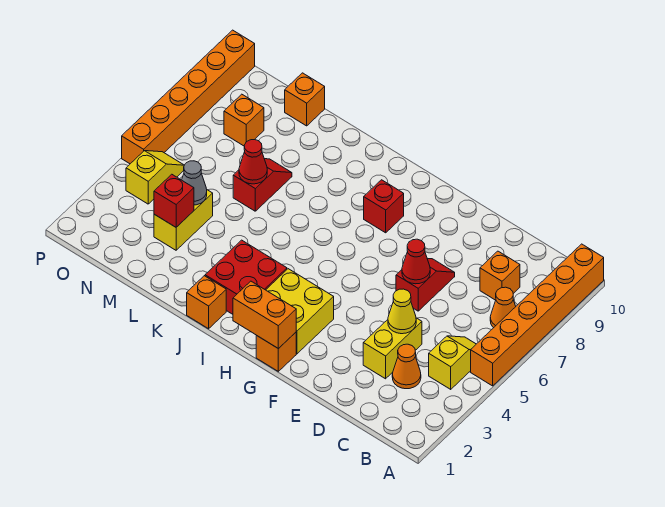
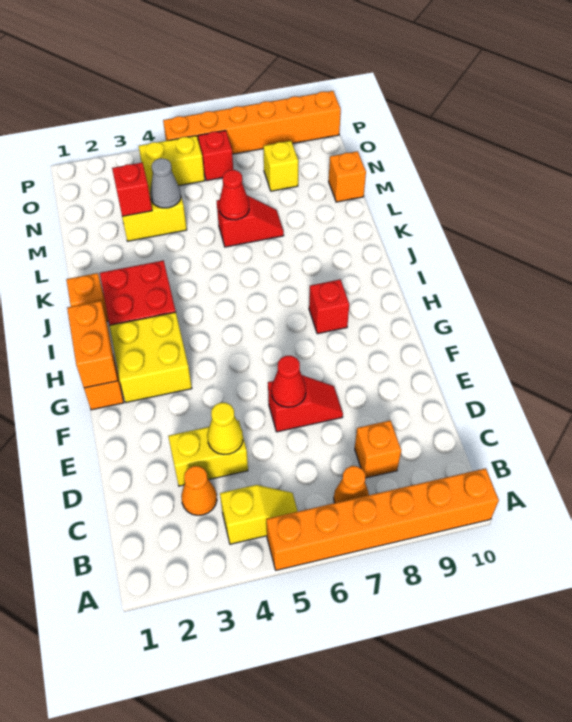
orange 1x1 brick [224,94,264,146] -> yellow 1x1 brick [263,141,299,191]
yellow 1x2 slope [126,151,184,204] -> yellow 1x2 brick [139,136,205,189]
none -> red 1x1 brick [198,130,233,181]

